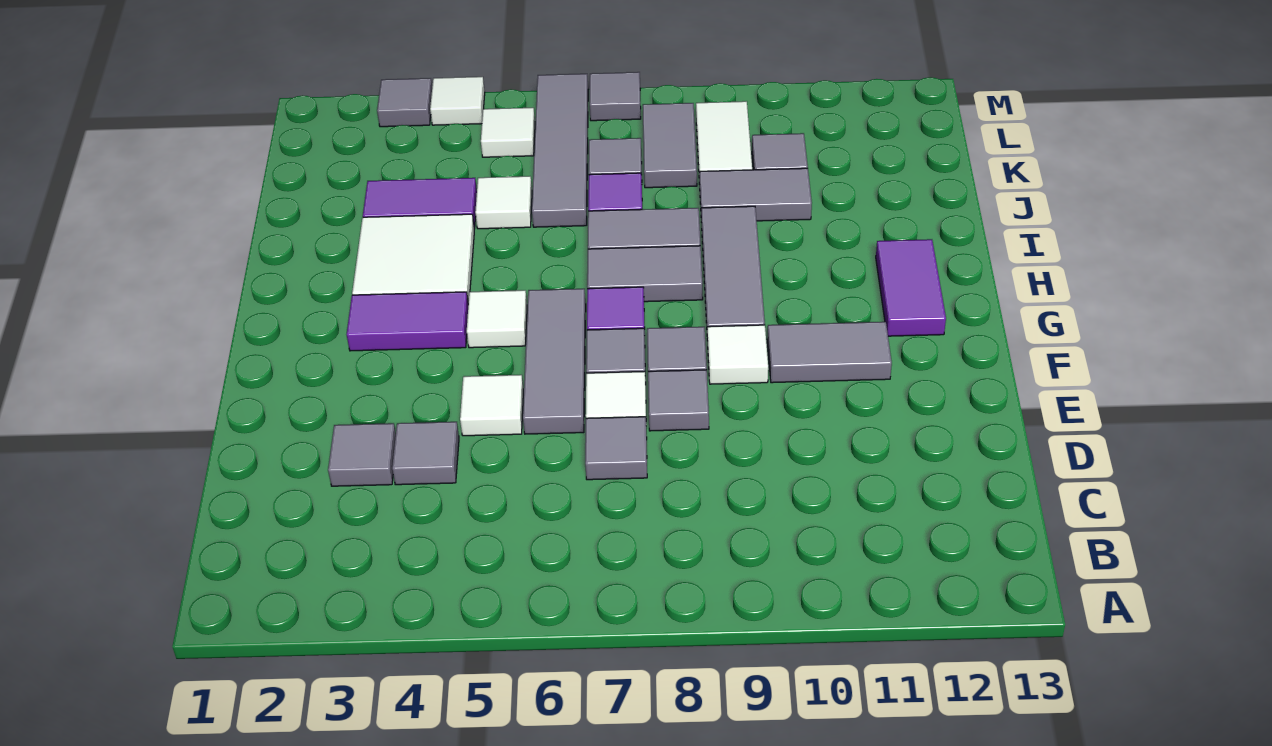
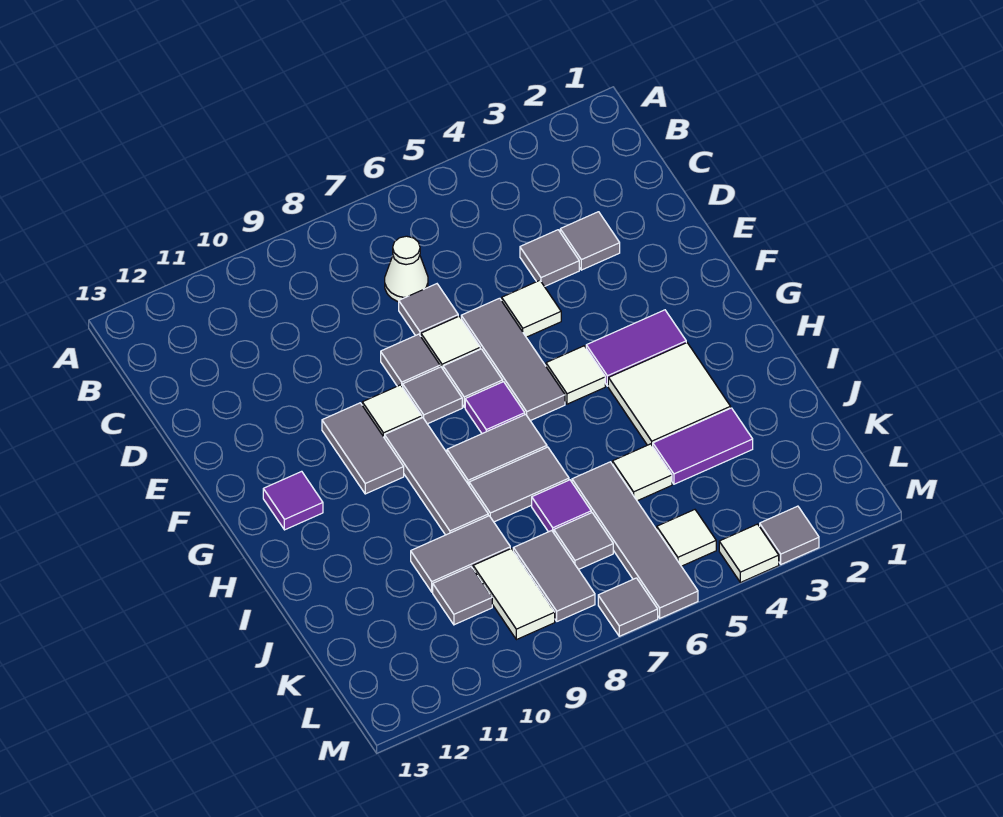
none -> white 1x1 cone [385,236,428,302]
grey 1x2 tile [767,322,892,383] -> grey 1x2 tile turned to [322,403,404,494]
purple 1x2 tile [876,239,946,336] -> purple 1x1 tile [263,471,323,530]

